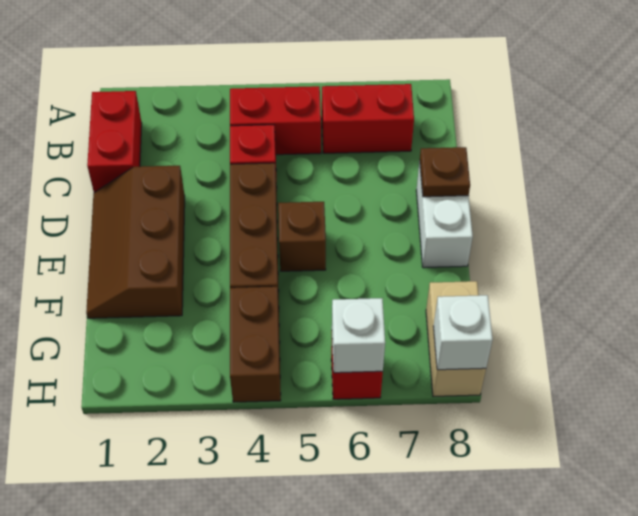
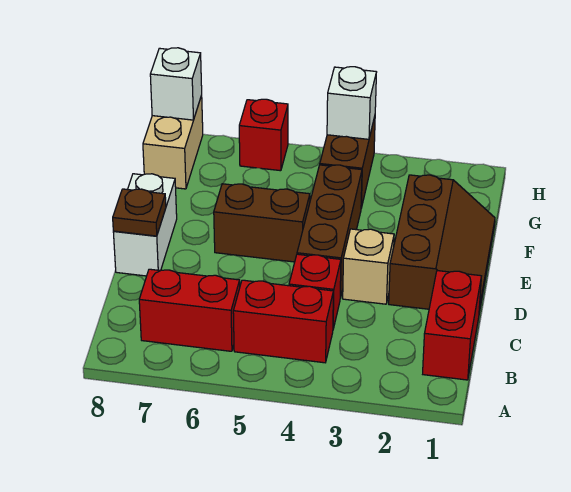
none -> tan 1x1 brick [343,229,394,304]
brown 1x1 brick [278,202,326,271] -> brown 1x2 brick [214,184,310,262]
white 1x1 brick [332,298,385,373] -> white 1x1 brick moved to [327,67,376,139]

